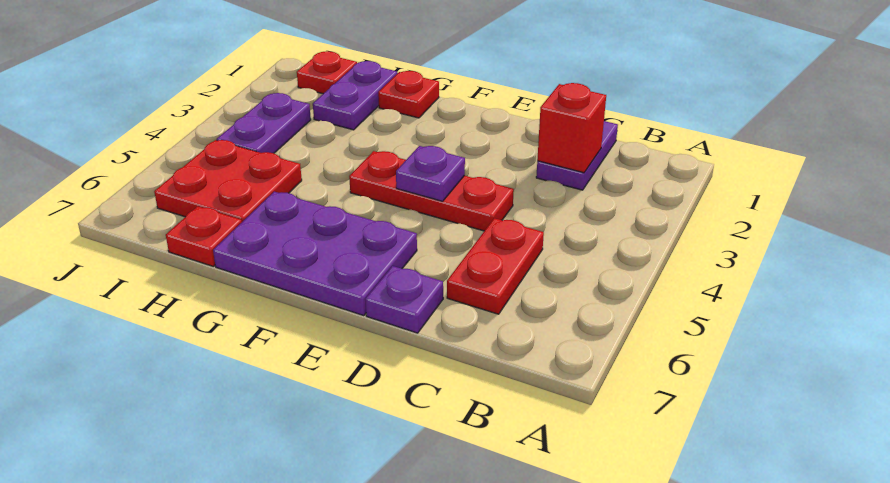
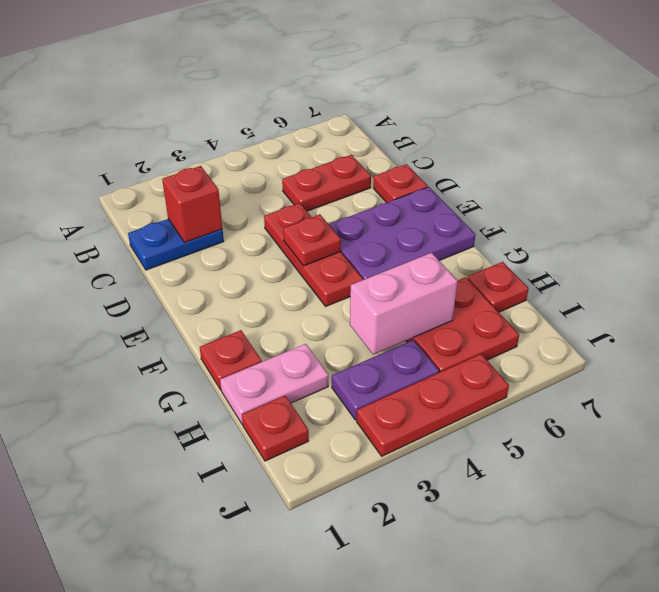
purple 1x2 plate [536,121,618,190] -> blue 1x2 plate [128,219,224,270]
purple 1x1 plate [365,266,443,333] -> red 1x1 plate [373,164,428,203]
purple 1x1 plate [396,146,465,201] -> red 1x1 plate [283,215,341,266]
purple 2x3 plate [213,192,417,316] -> purple 2x3 plate turned to [329,187,476,280]
purple 1x2 plate [313,61,397,130] -> pink 1x2 plate [220,344,328,424]
none -> pink 1x2 brick [350,253,457,355]
none -> red 1x3 plate [357,354,509,456]

